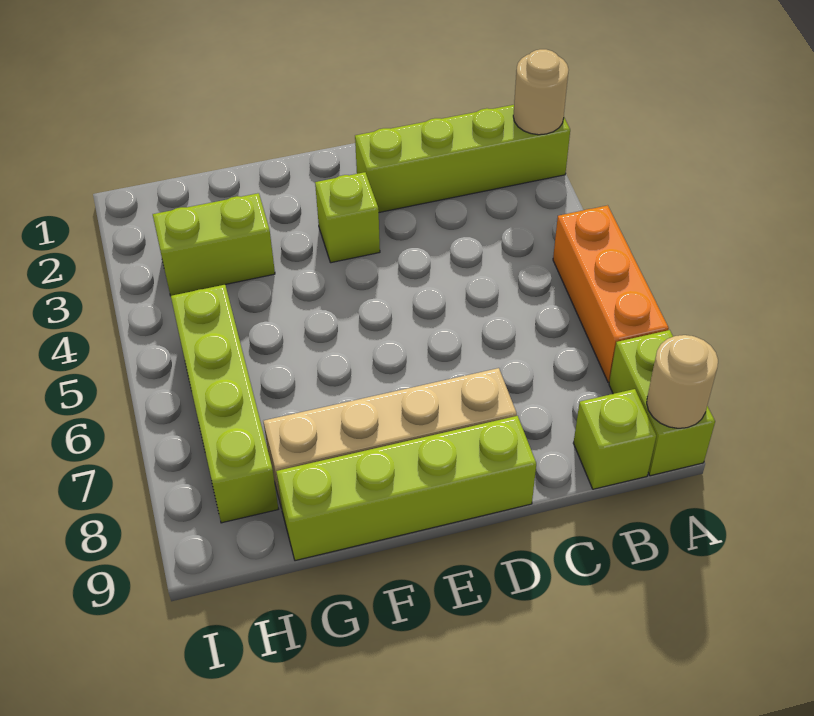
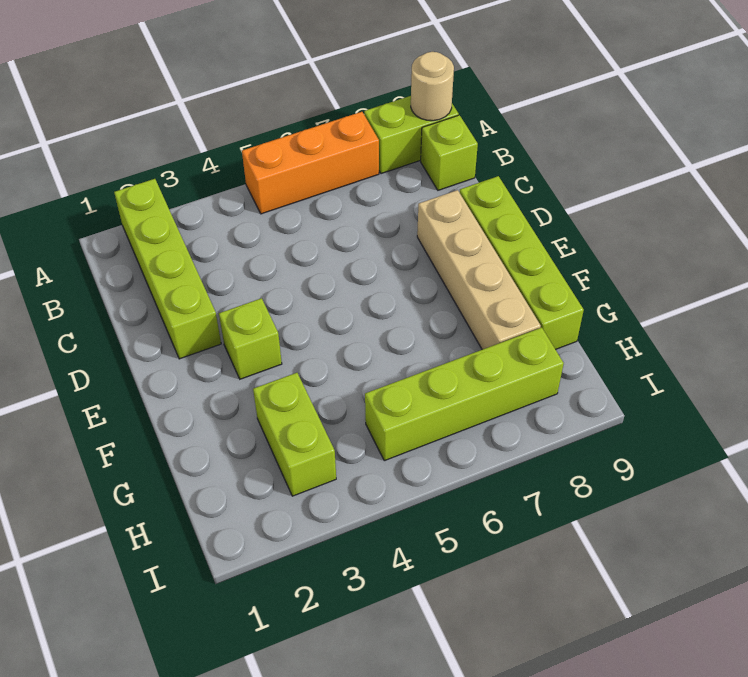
tan 1x1 round brick [513,49,569,135] -> none

